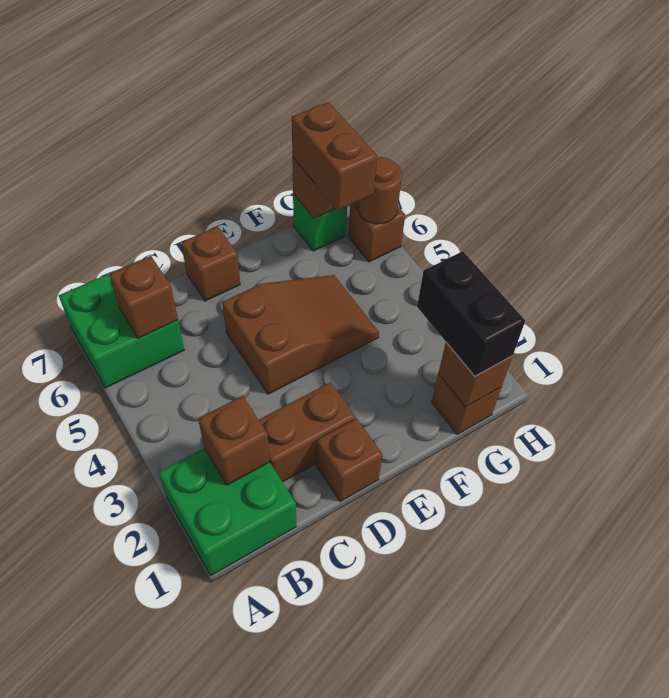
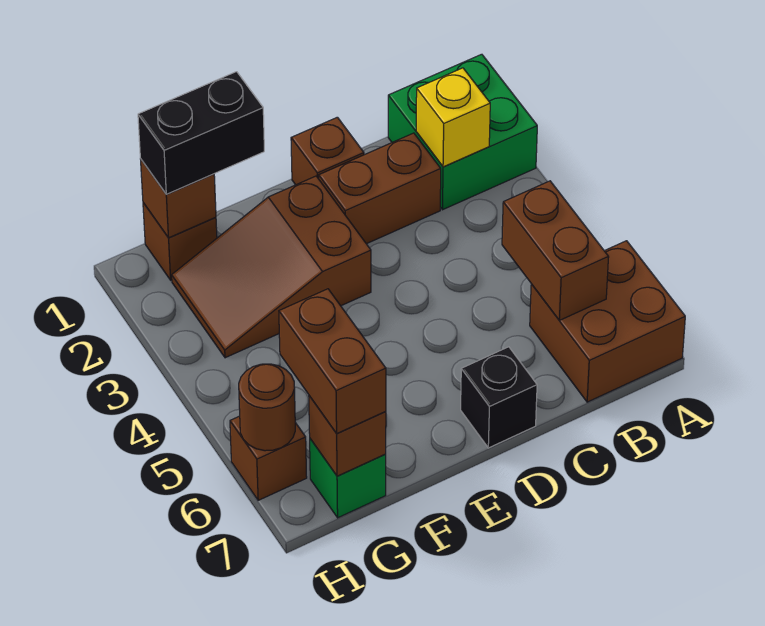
green 2x2 brick [59,261,184,388] -> brown 2x2 brick [530,241,685,402]
brown 1x1 brick [198,396,270,485] -> yellow 1x1 brick [416,68,490,167]
brown 1x1 brick [109,256,178,338] -> brown 1x2 brick [502,181,609,320]
brown 2x3 slope [222,275,379,394] -> brown 2x3 slope moved to [172,176,371,358]
brown 1x1 brick [181,226,240,301] -> black 1x1 brick [461,347,537,448]
black 1x2 brick [417,251,525,376] -> black 1x2 brick turned to [138,72,264,194]

